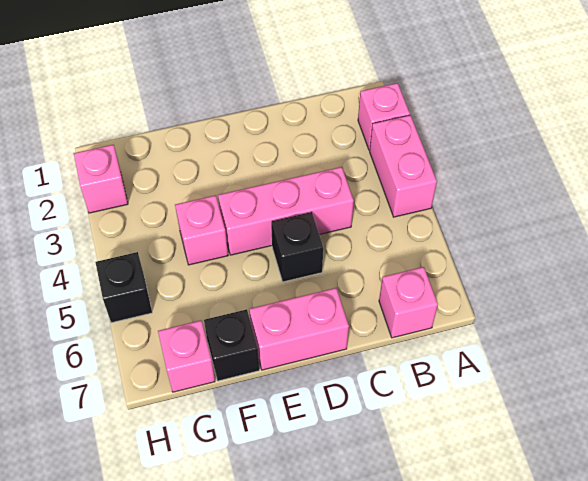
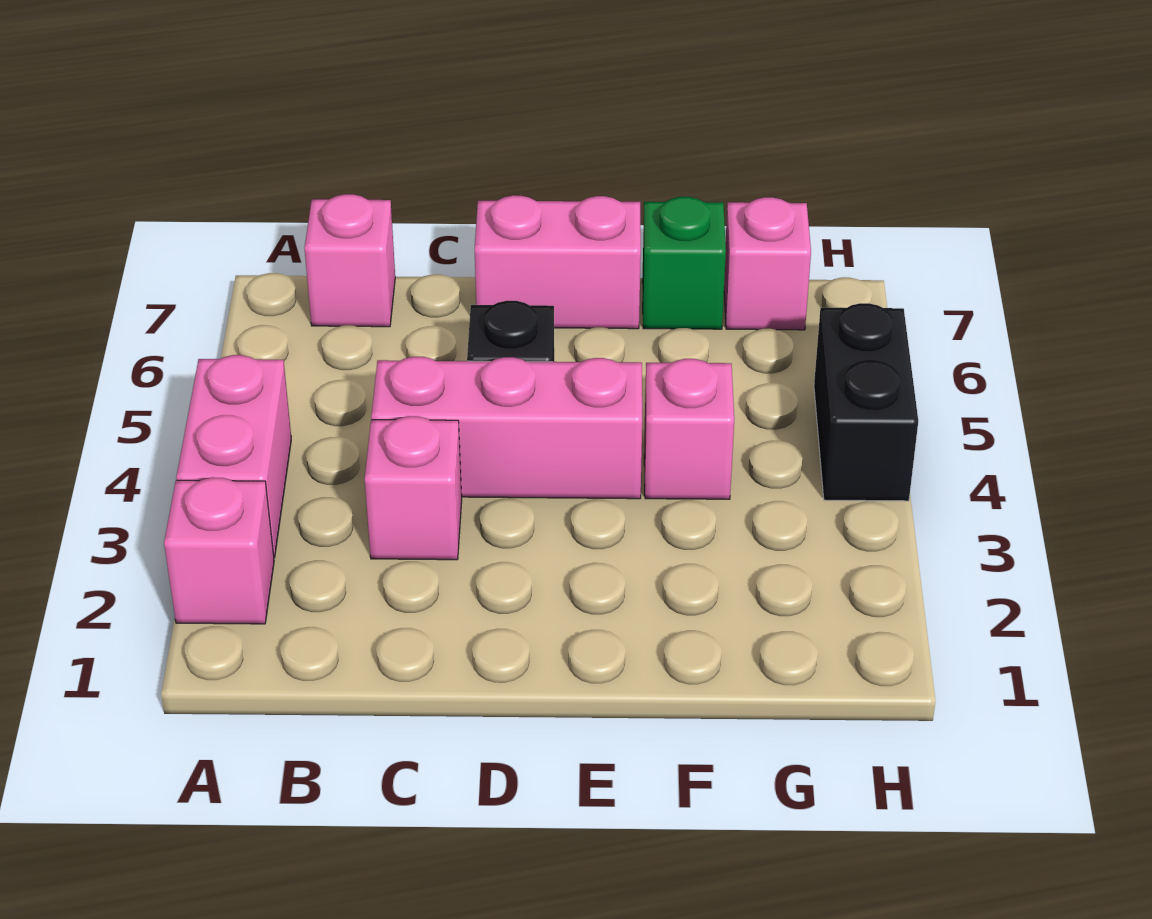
black 1x1 brick [204,309,259,381] -> green 1x1 brick [642,197,726,329]
pink 1x1 brick [74,145,128,213] -> pink 1x1 brick moved to [365,416,462,560]
black 1x1 brick [95,252,152,323] -> black 1x2 brick [814,303,918,501]

